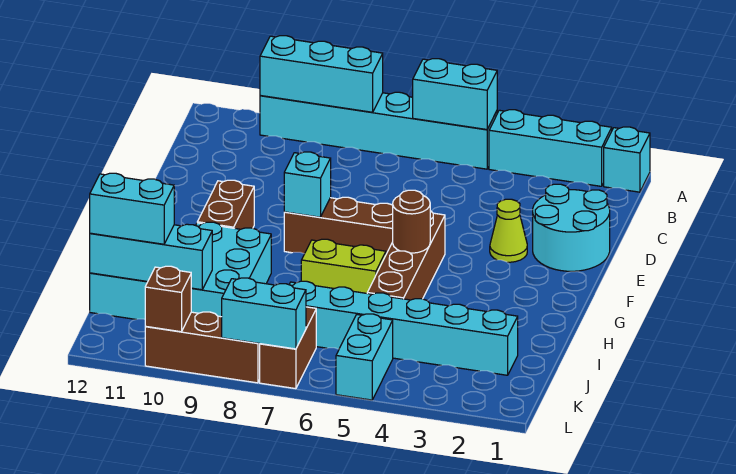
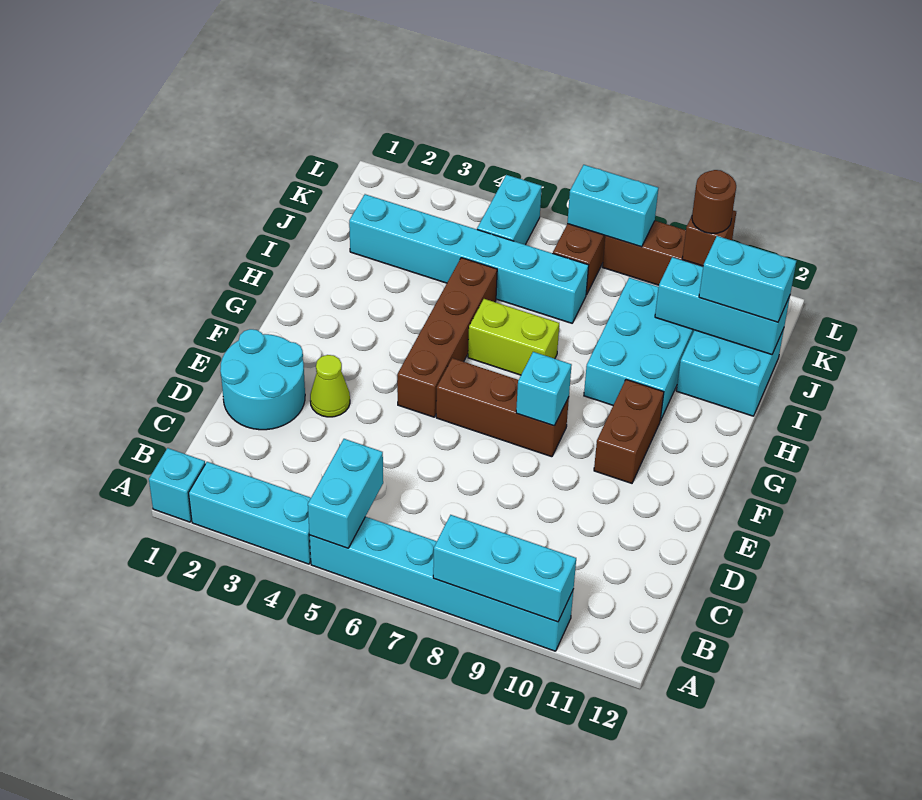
cyan 1x2 brick [413,59,497,130] -> cyan 1x2 brick turned to [308,439,383,548]
brown 1x1 round brick [393,190,430,253] -> brown 1x1 round brick moved to [692,170,736,233]

